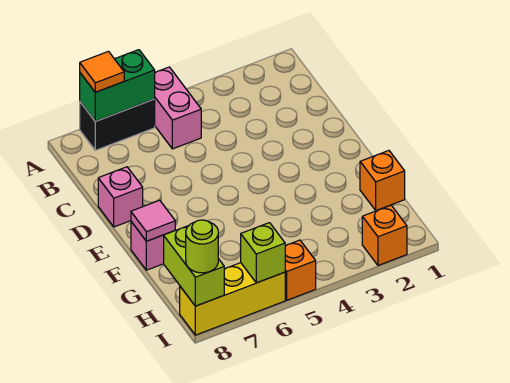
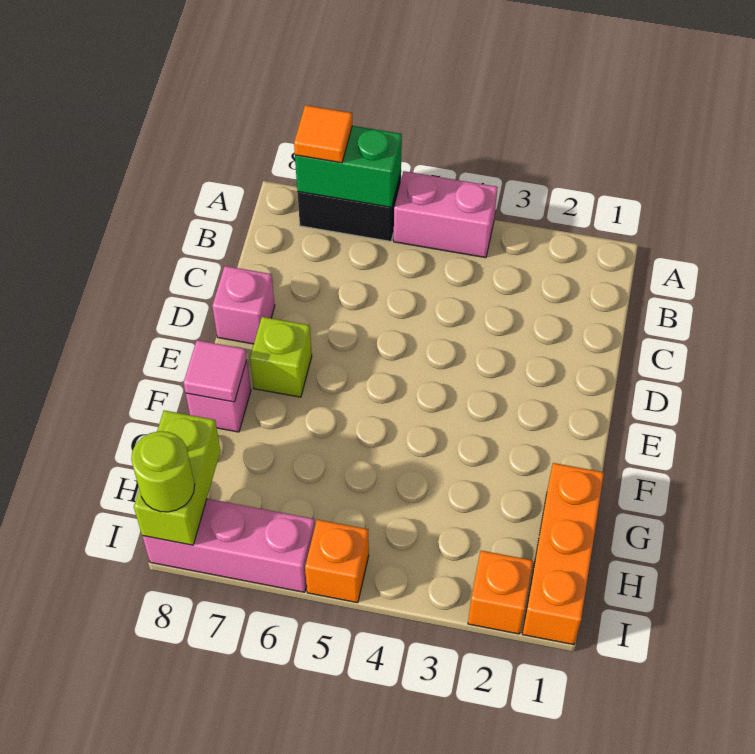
pink 1x2 brick [155,67,201,149] -> pink 1x2 brick turned to [394,171,497,258]
orange 1x1 brick [360,151,405,210] -> orange 1x3 brick [522,463,604,645]
yellow 1x3 brick [180,263,285,335] -> pink 1x3 brick [142,499,315,592]
lime 1x1 brick [241,223,285,283] -> lime 1x1 brick moved to [250,317,312,397]

